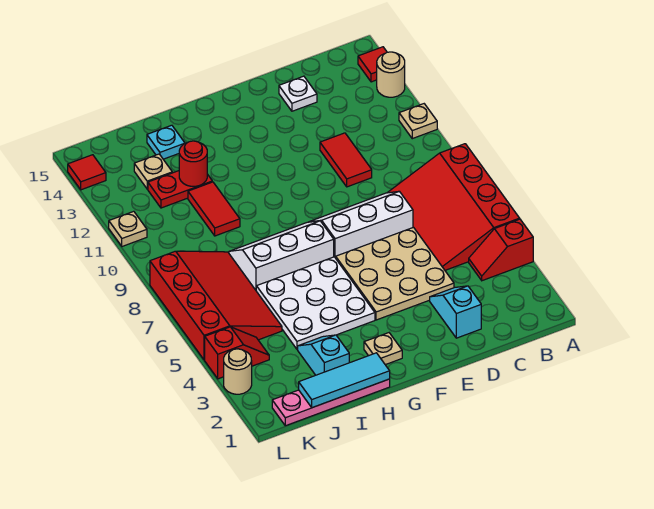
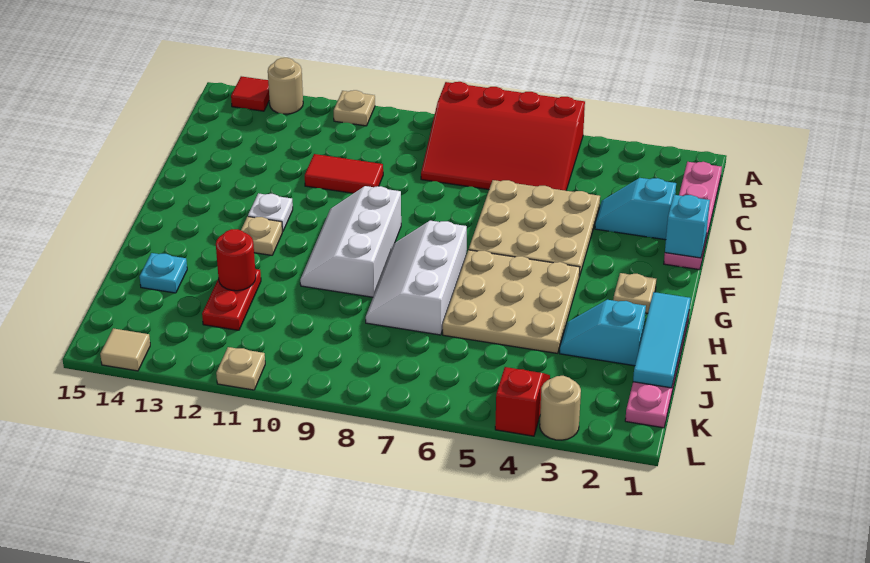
red 1x2 slope [469,219,533,281] -> none
none -> pink 1x4 plate [664,162,722,270]
white 2x3 slope [310,191,413,258] -> white 2x3 slope moved to [300,186,401,297]
white 1x1 plate [279,76,317,111] -> white 1x1 plate moved to [248,193,293,232]
none -> cyan 1x1 brick [665,195,710,258]
white 3x3 plate [256,257,375,349] -> tan 3x3 plate [443,250,580,353]
red 1x2 tile [188,182,240,236] -> none
red 3x4 slope [150,251,282,360] -> none
tan 1x1 plate [134,154,172,189] -> tan 1x1 plate moved to [241,217,282,255]
red 1x1 tile [68,155,106,190] -> tan 1x1 tile [100,328,150,371]

